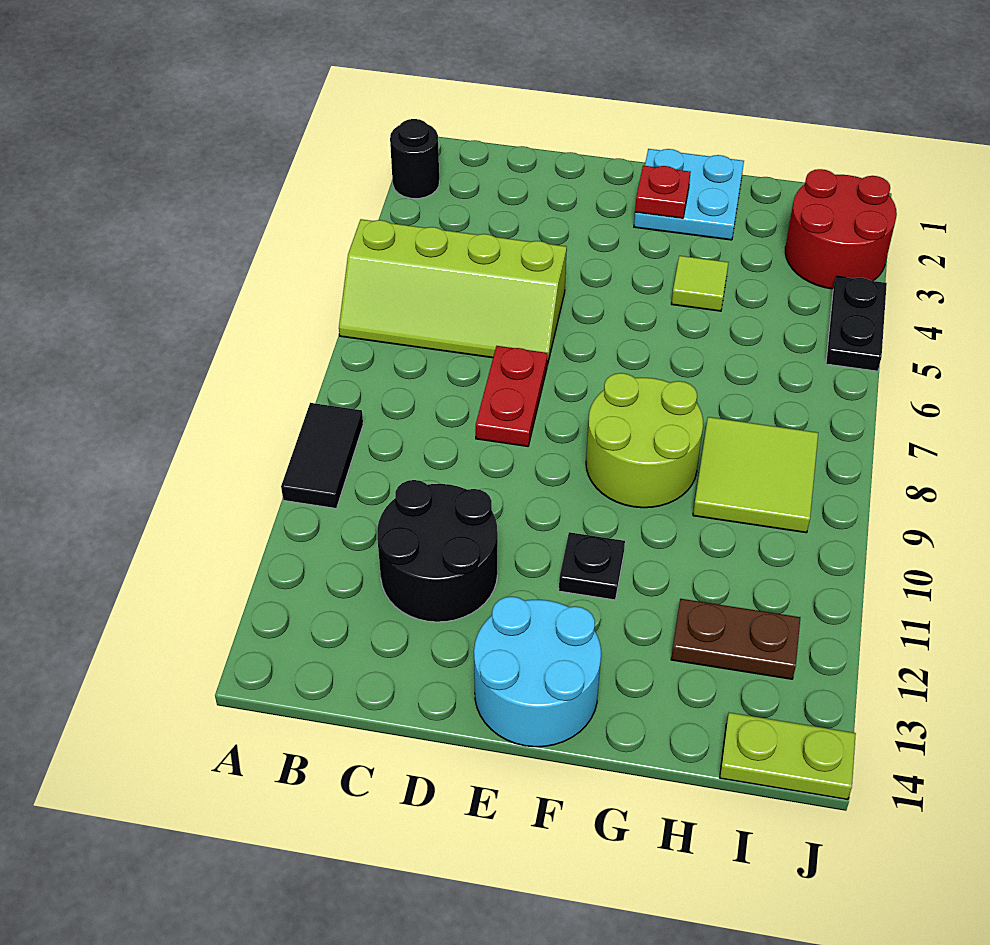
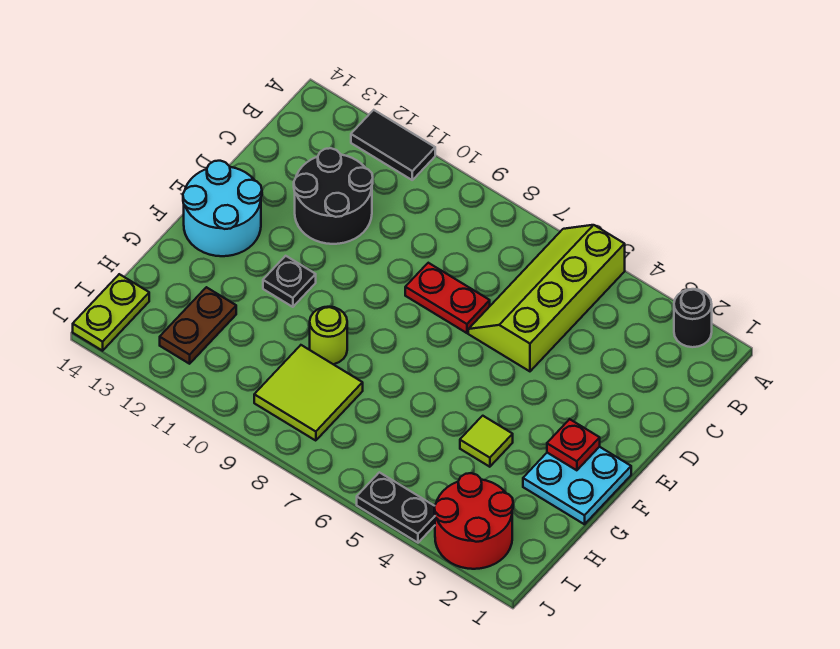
black 1x2 tile [281,403,363,508] -> black 1x2 tile moved to [351,110,435,180]
lime 2x2 round brick [586,373,703,508] -> lime 1x1 round brick [310,307,347,364]

